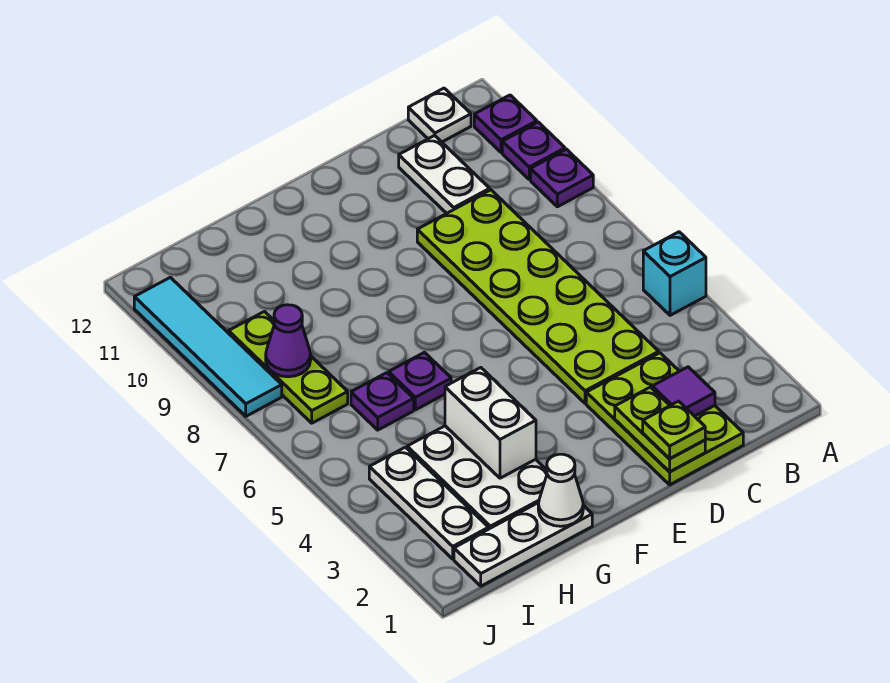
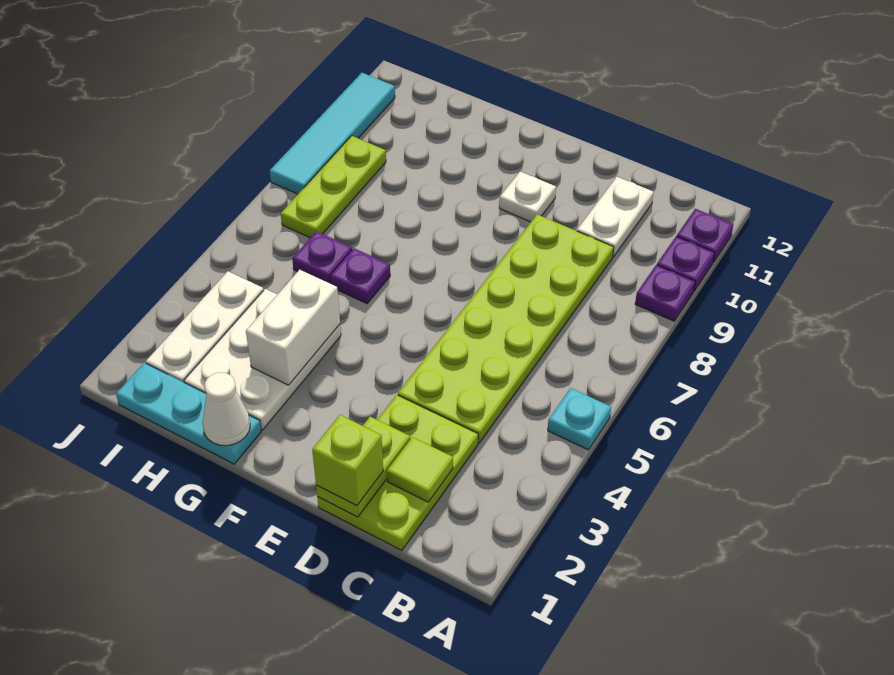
cyan 1x1 brick [643,232,706,315] -> cyan 1x1 plate [548,388,611,450]
white 1x1 plate [408,88,471,142] -> white 1x1 plate moved to [499,172,556,222]
purple 1x1 tile [652,367,715,416] -> lime 1x1 tile [387,437,453,502]
lime 1x1 plate [643,401,705,459] -> lime 1x1 brick [312,415,383,506]
white 1x3 plate [454,503,592,586] -> cyan 1x3 plate [116,363,261,464]
purple 1x1 cone [266,305,311,377] -> none

